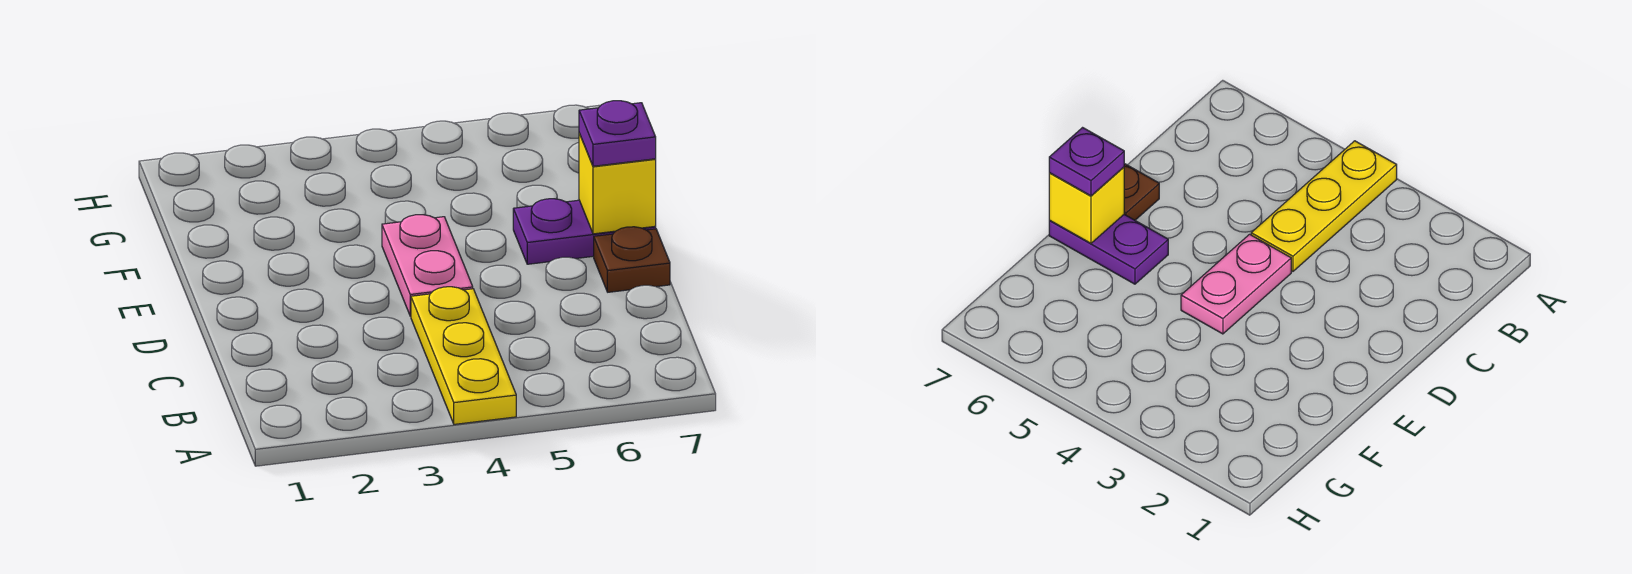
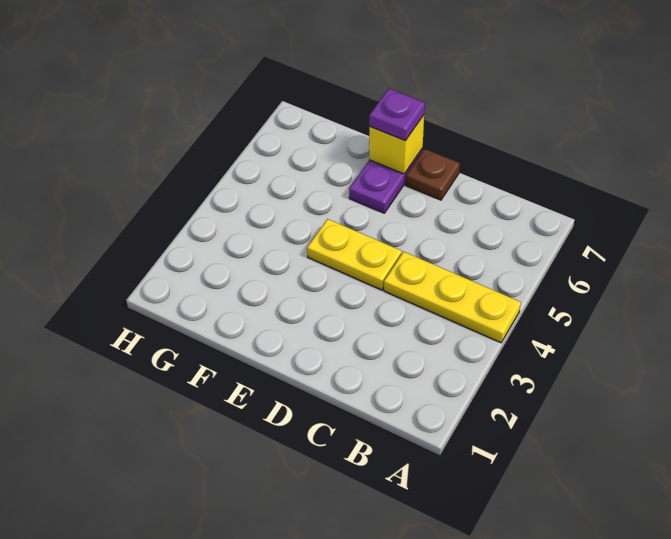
pink 1x2 plate [382,215,473,316] -> yellow 1x2 plate [307,219,402,290]

